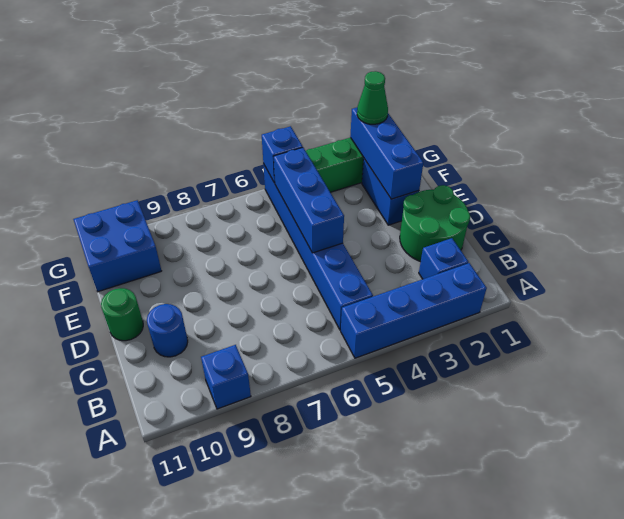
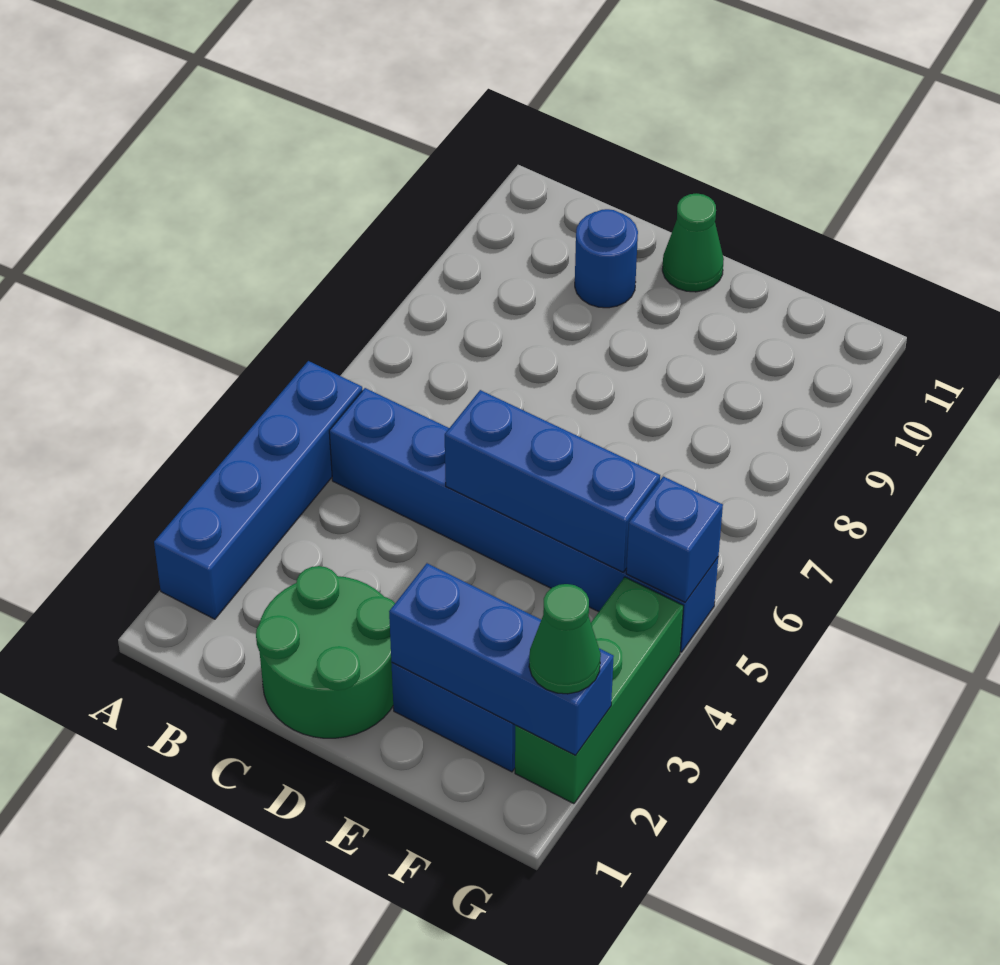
blue 1x1 brick [201,345,251,409] -> none
blue 1x1 brick [419,238,468,279] -> none
green 1x1 round brick [101,288,143,341] -> green 1x1 cone [662,193,724,292]
blue 2x2 brick [73,200,161,292] -> none

